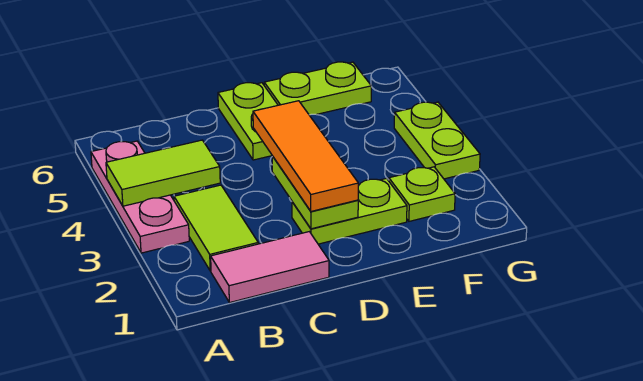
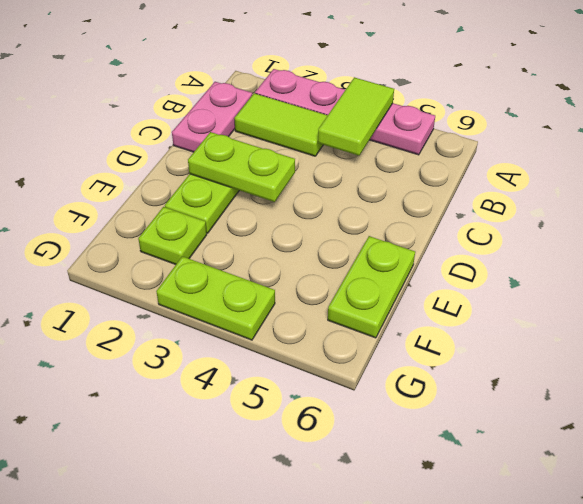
pink 1x3 plate [91,141,189,253] -> pink 1x4 plate [255,69,435,155]
pink 1x2 tile [211,232,329,303] -> pink 1x2 plate [172,82,252,152]
orange 1x3 tile [253,101,358,211] -> none
lime 1x2 plate [218,83,278,160] -> none

